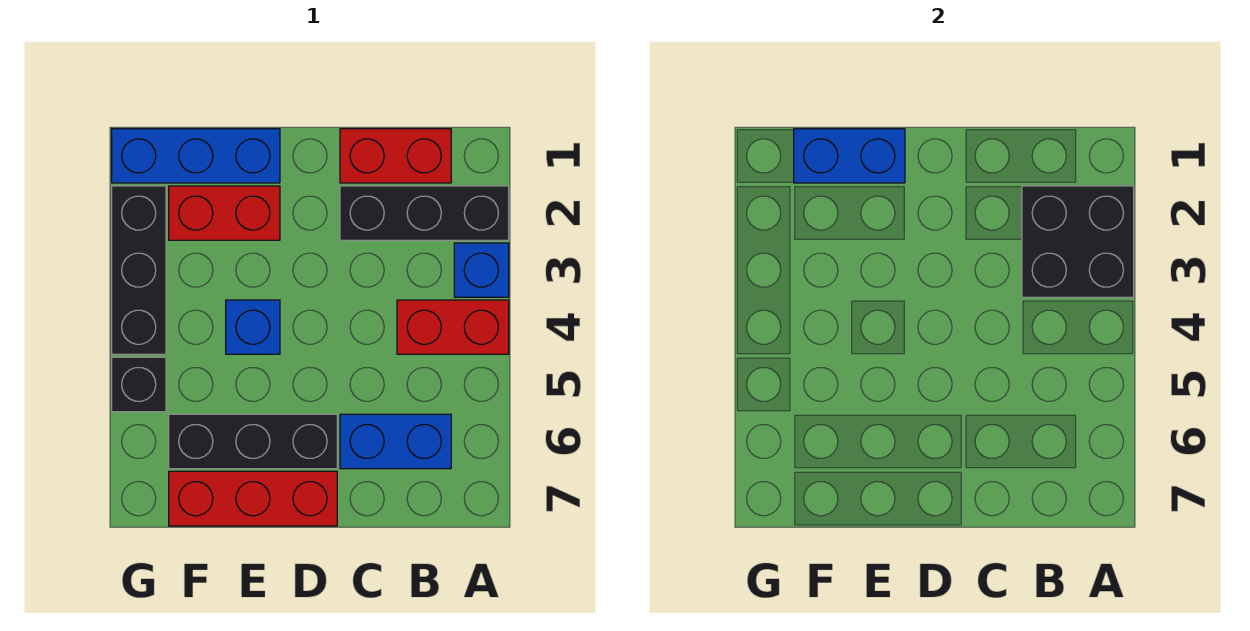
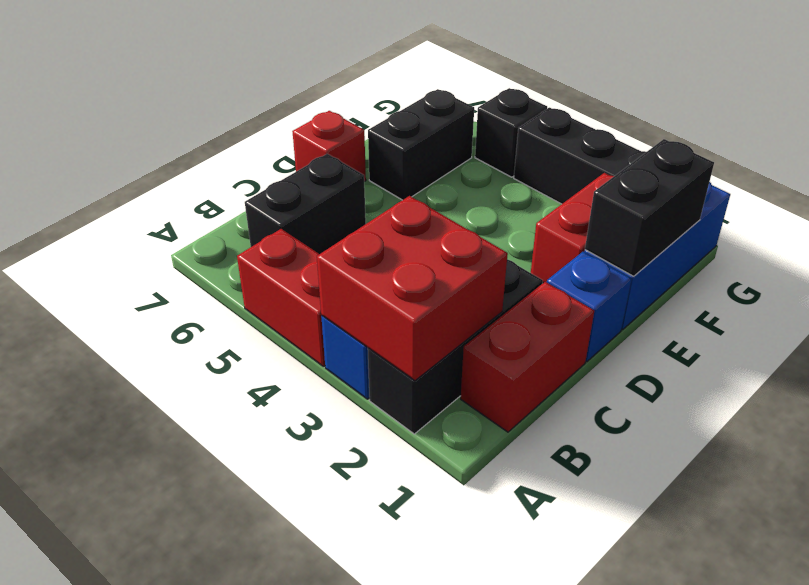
black 2x2 brick [1022,186,1134,297] -> red 2x2 brick [317,196,508,381]
red 1x2 brick [397,300,509,354] -> red 1x2 brick turned to [237,229,325,367]
blue 1x2 brick [340,414,451,469] -> black 1x2 brick [245,154,366,254]
black 1x3 brick [169,414,337,469] -> black 1x2 brick [368,89,474,200]
red 1x3 brick [169,471,337,526] -> red 1x1 brick [292,111,366,182]
blue 1x2 brick [794,129,905,183] -> black 1x2 brick [585,139,714,276]
blue 1x1 brick [226,300,280,354] -> blue 1x1 brick moved to [547,252,632,362]

